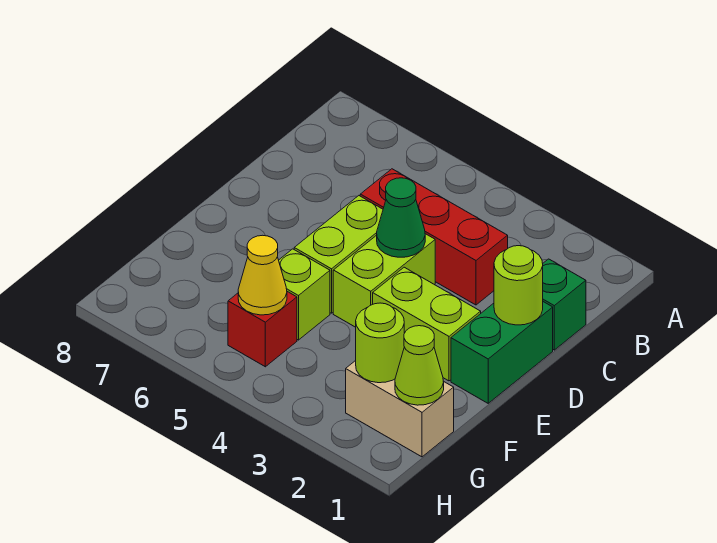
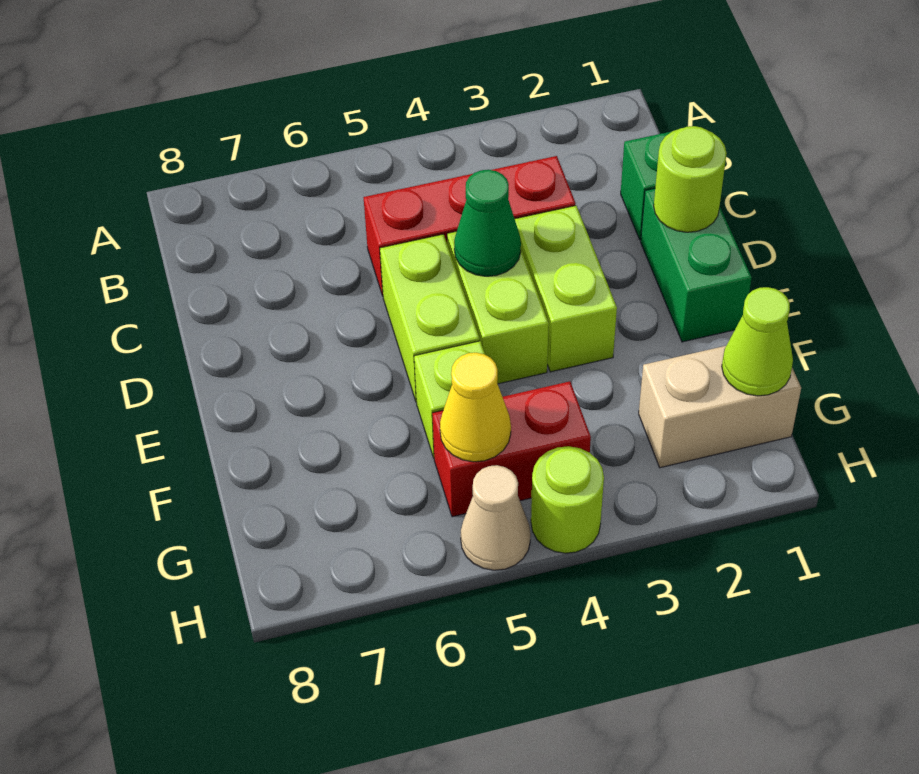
lime 1x2 brick [373,267,481,381] -> lime 1x2 brick turned to [515,206,617,372]
lime 1x1 round brick [356,303,404,383] -> lime 1x1 round brick moved to [531,446,604,553]
red 1x1 brick [228,292,297,367] -> red 1x2 brick [432,381,591,517]
none -> tan 1x1 cone [461,465,531,570]

